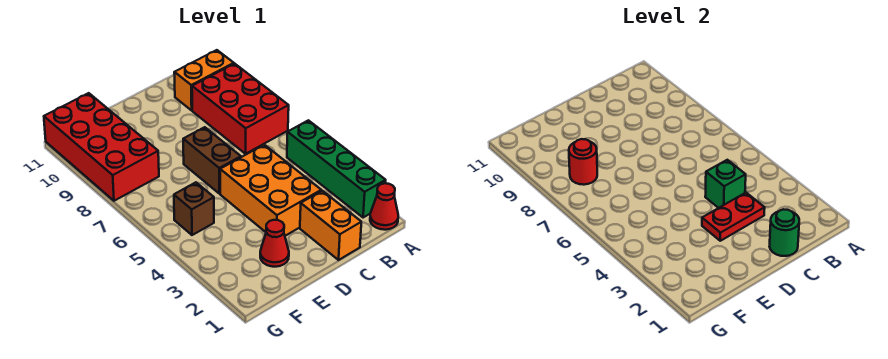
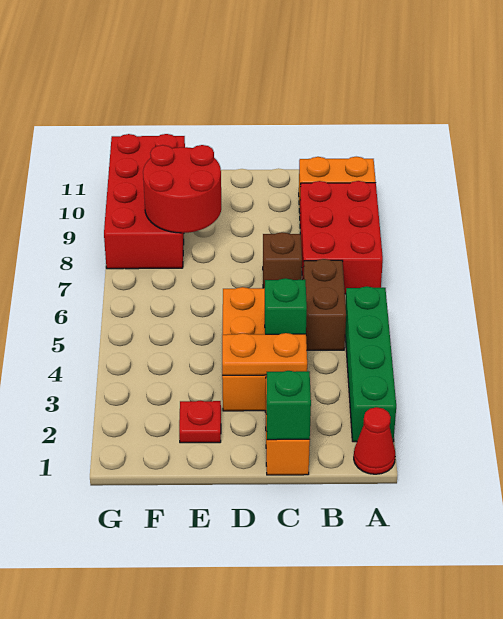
green 1x1 round brick [770,209,799,256] -> green 1x1 brick [266,371,311,440]
red 1x2 plate [702,193,765,241] -> orange 1x2 plate [222,333,307,375]
brown 1x2 brick [183,127,241,194] -> brown 1x2 brick moved to [303,259,346,350]
red 1x1 cone [260,220,289,267] -> red 1x1 plate [179,401,221,443]
brown 1x1 brick [174,182,214,235] -> brown 1x1 brick moved to [263,232,302,288]
red 1x1 round brick [569,139,597,185] -> red 2x2 round brick [143,145,221,233]

